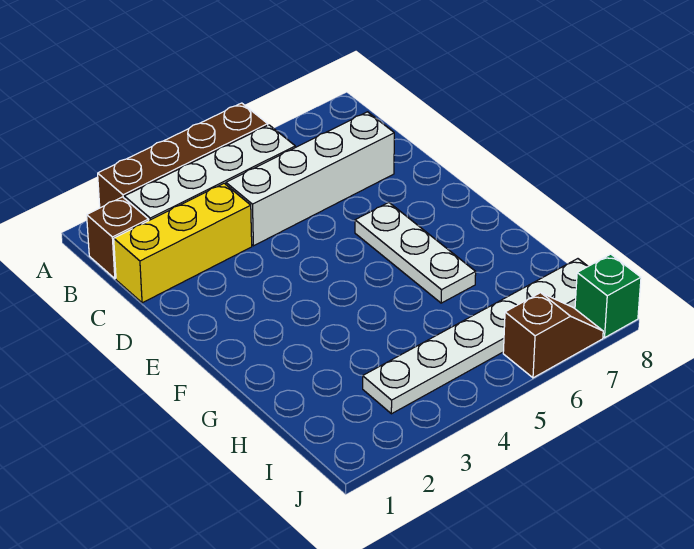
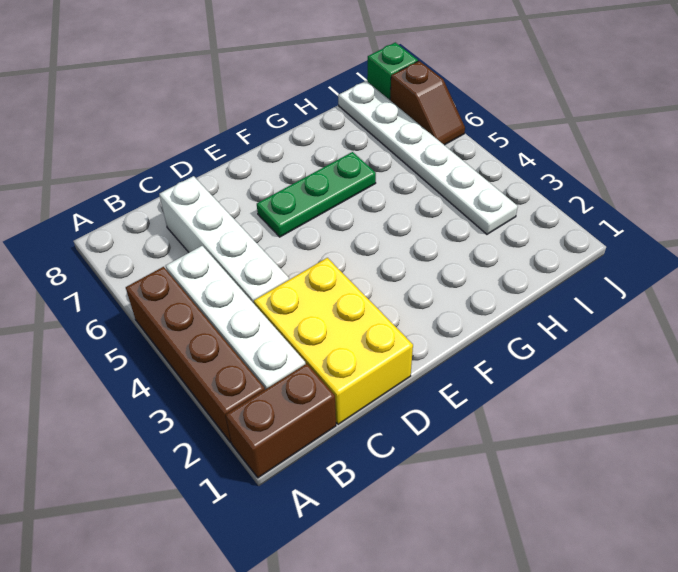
brown 1x1 brick [87,197,149,279] -> brown 1x2 brick [226,364,336,478]
yellow 1x3 brick [114,183,252,303] -> yellow 2x3 brick [254,258,413,424]
white 1x3 plate [355,203,476,303] -> green 1x3 plate [257,152,376,237]
brown 1x2 slope [503,293,603,378] -> brown 1x2 slope turned to [390,61,465,145]

